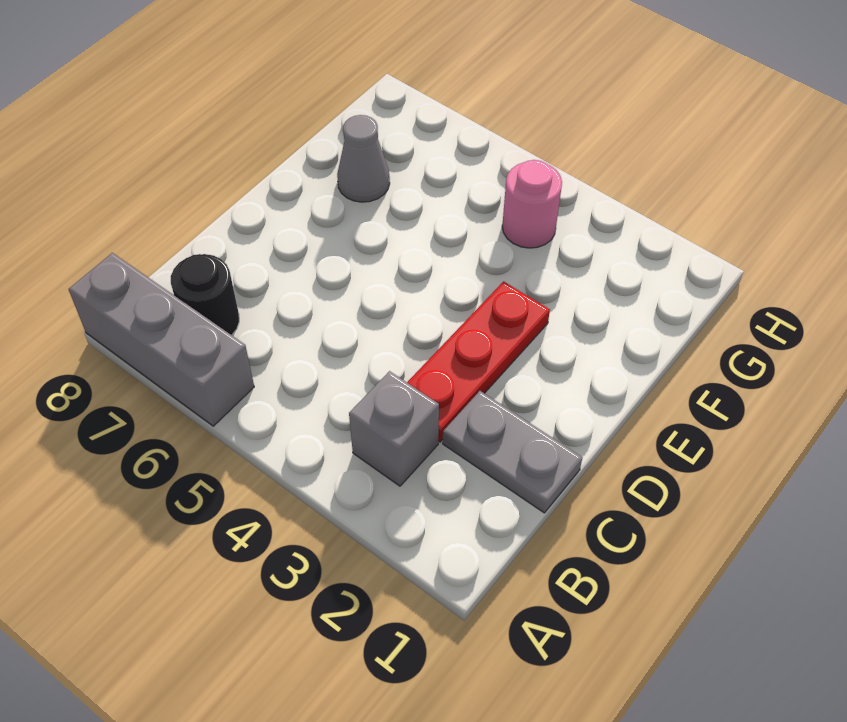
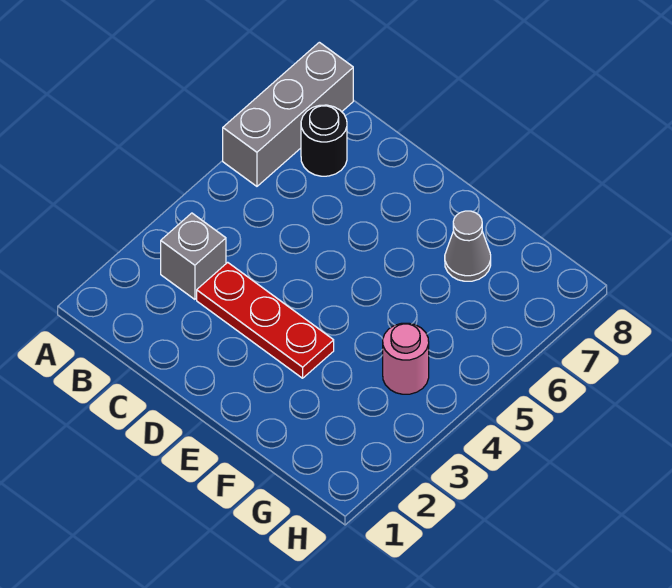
grey 1x2 plate [443,391,582,513] -> none

